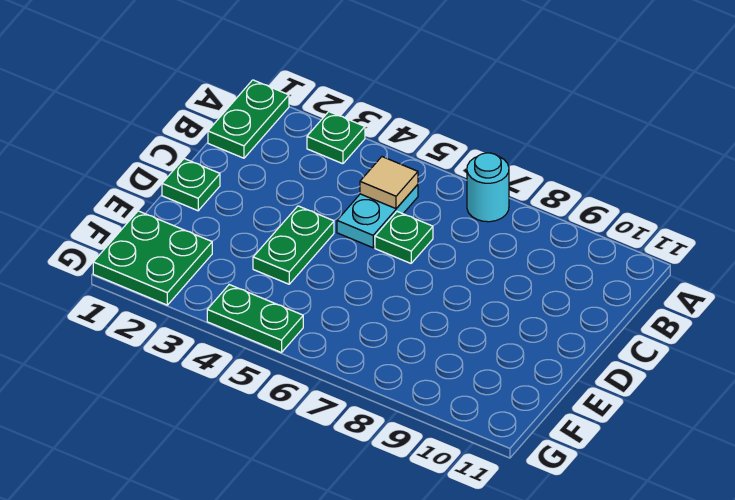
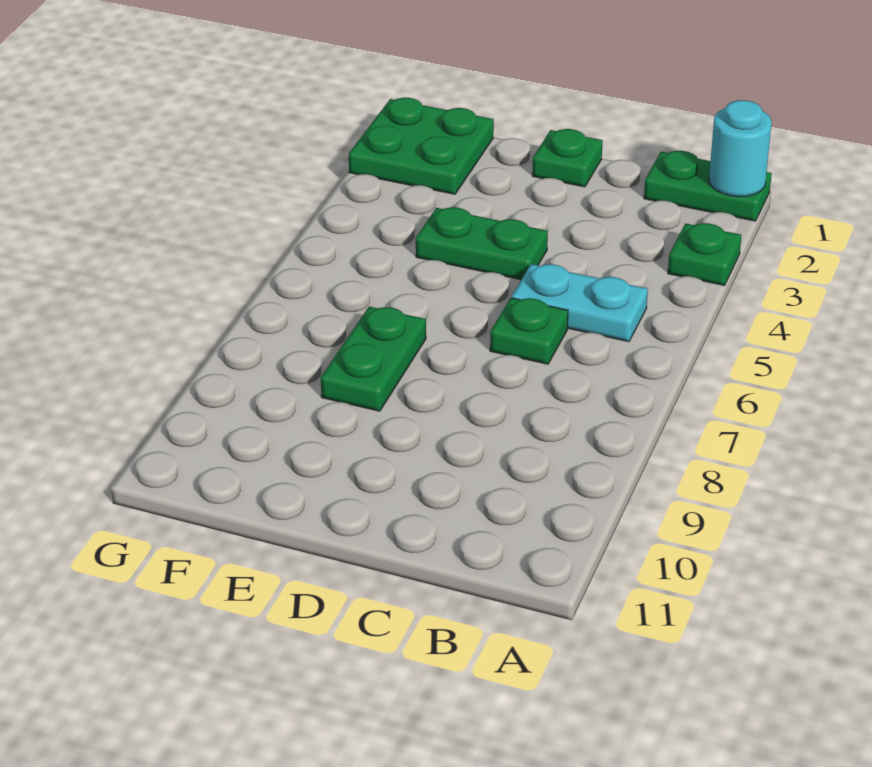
cyan 1x1 round brick [467,153,509,222] -> cyan 1x1 round brick moved to [709,100,772,197]
tan 1x1 tile [360,157,418,209] -> none
green 1x2 plate [207,285,303,353] -> green 1x2 plate moved to [321,307,426,411]

